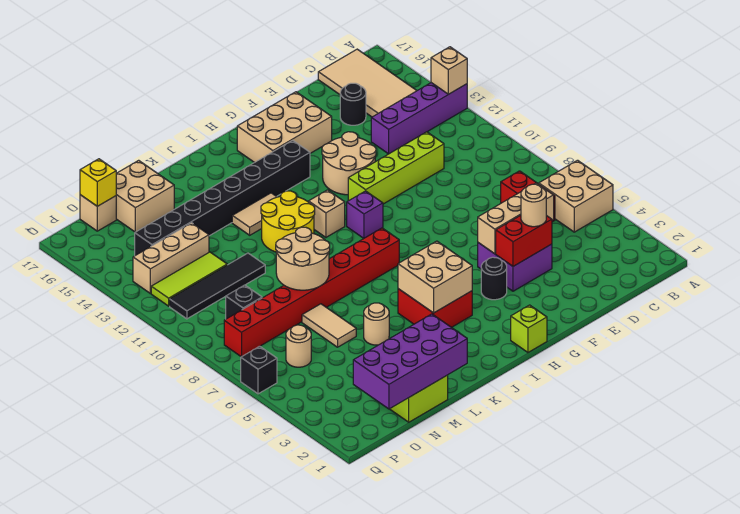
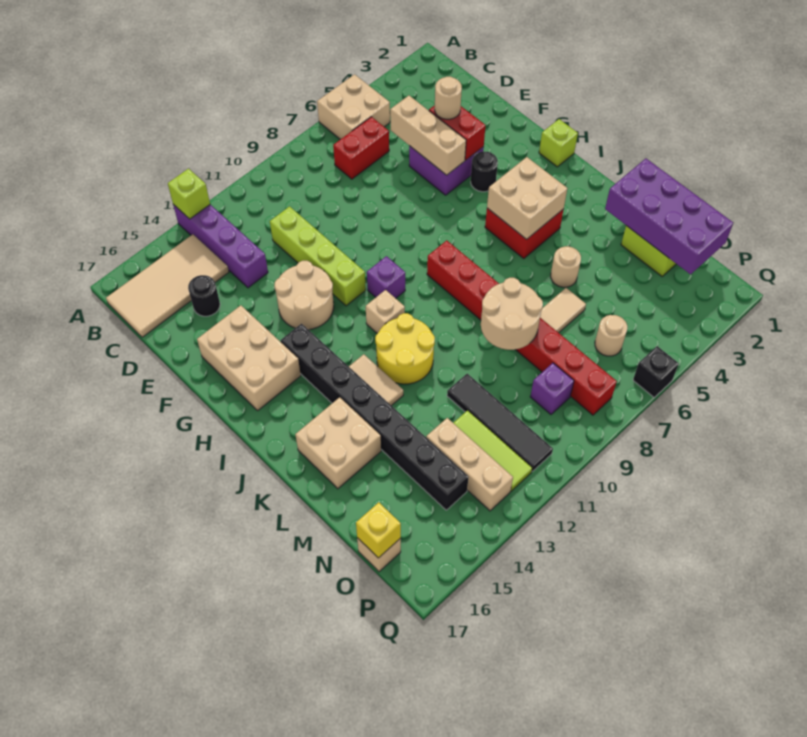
tan 1x1 brick [431,47,467,94] -> lime 1x1 brick [168,169,210,219]
tan 2x2 brick [116,160,174,232] -> tan 2x2 brick moved to [295,397,381,489]
black 1x1 brick [226,285,262,319] -> purple 1x1 brick [530,363,574,414]

